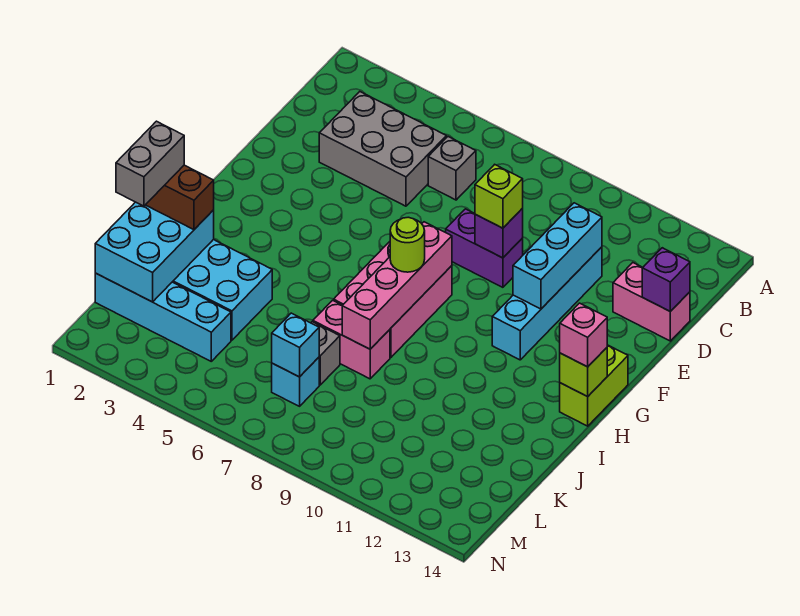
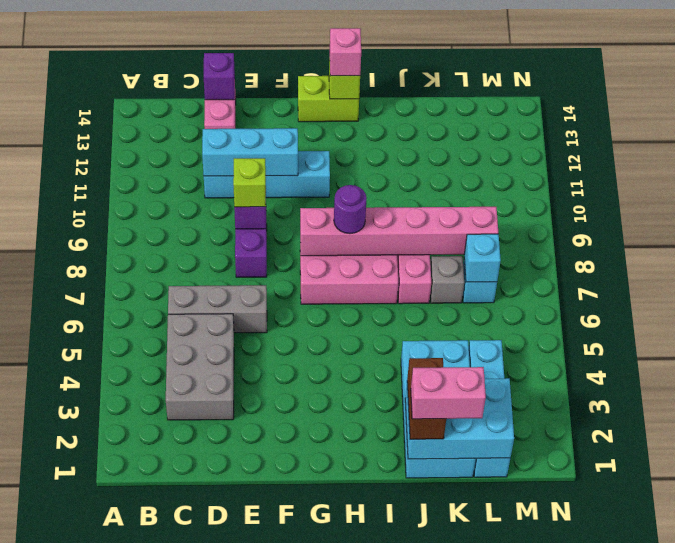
grey 1x1 brick [428,137,476,200] -> grey 1x3 brick [168,285,267,333]
pink 1x4 brick [342,222,452,349] -> pink 1x6 brick [300,207,498,256]
lime 1x1 round brick [390,217,425,272] -> purple 1x1 round brick [334,185,367,234]
grey 1x2 brick [116,121,184,206] -> pink 1x2 brick [411,367,486,419]

